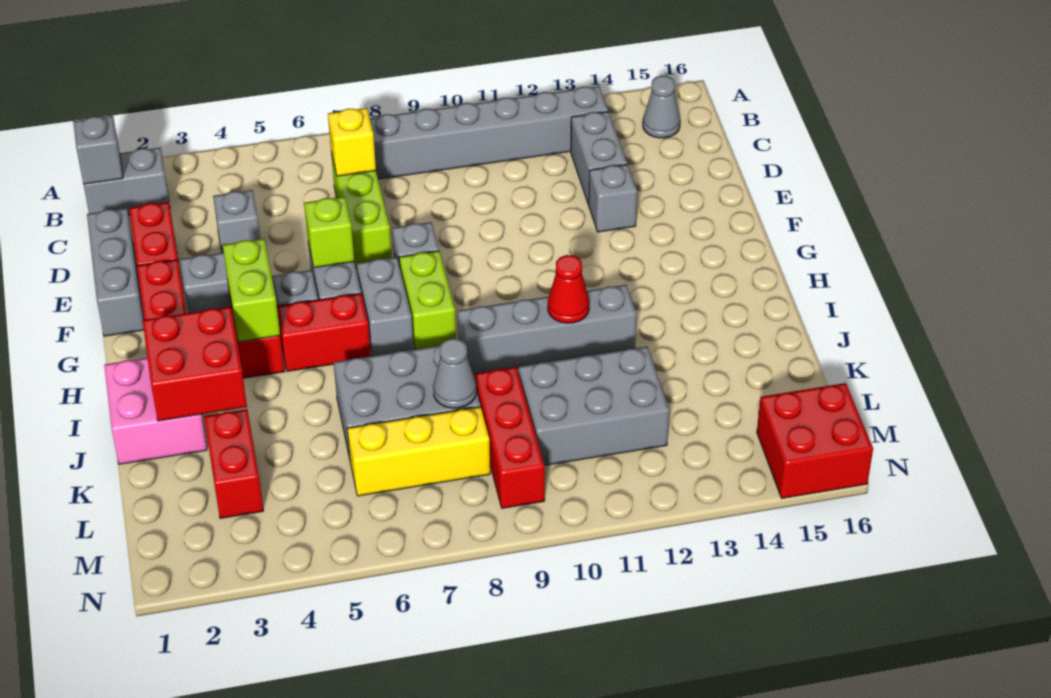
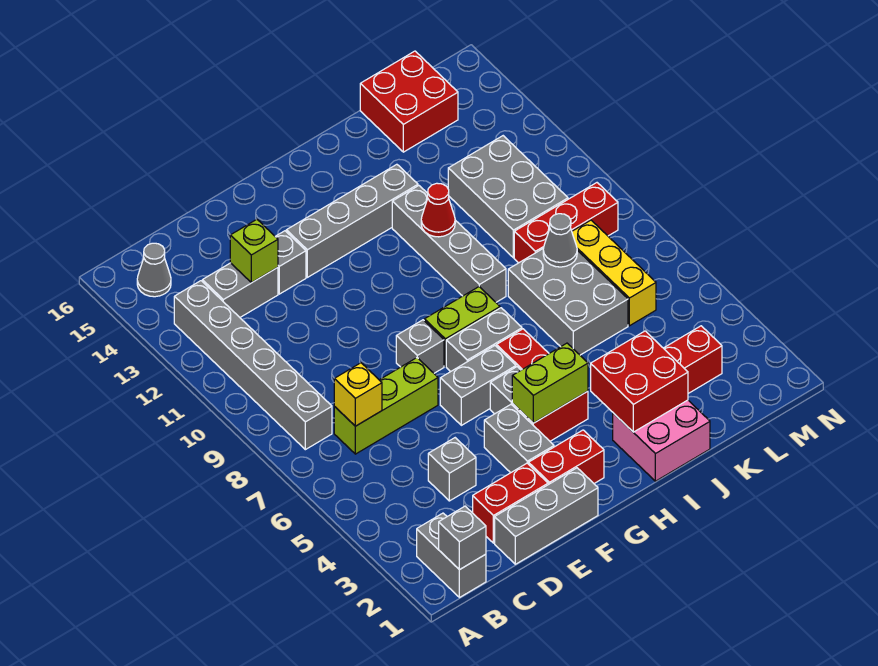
lime 1x1 brick [304,197,354,268] -> lime 1x1 brick moved to [230,220,278,283]
none -> grey 1x4 brick [286,164,418,277]
red 2x2 brick [757,383,873,498] -> red 2x2 brick moved to [360,51,458,152]

